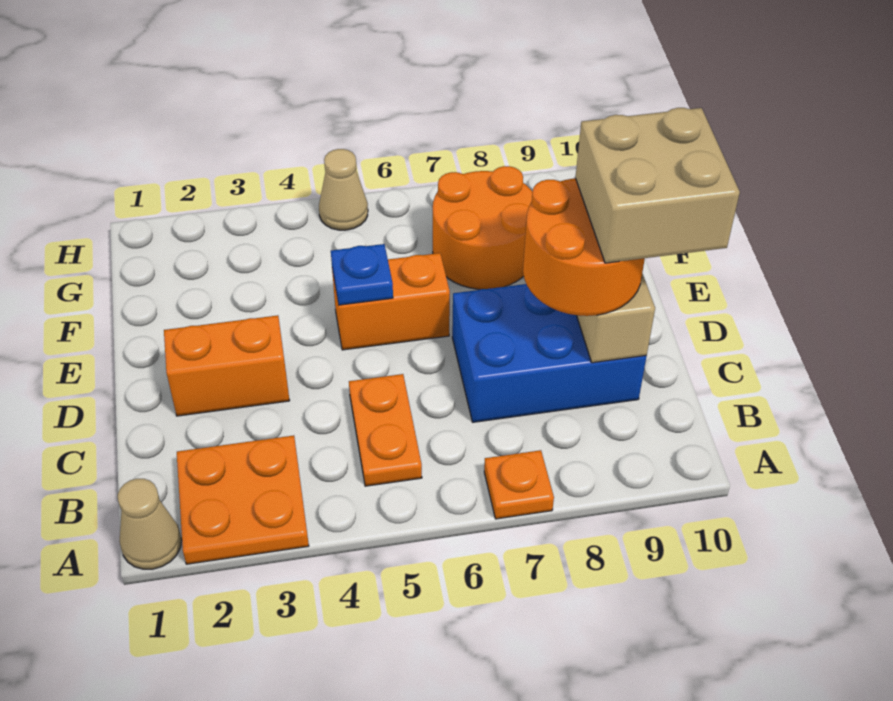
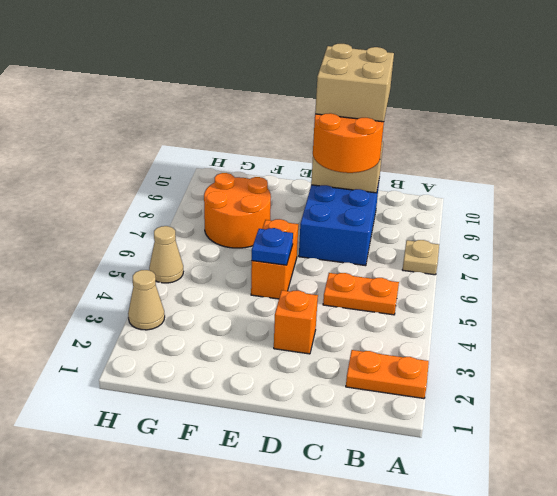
tan 1x1 cone [118,479,182,569] -> tan 1x1 cone moved to [128,270,165,330]
orange 2x2 plate [177,436,309,564] -> orange 1x2 plate [346,350,429,399]
orange 1x1 plate [484,450,554,519] -> tan 1x1 plate [402,240,439,275]
orange 1x2 brick [164,315,290,416] -> orange 1x1 brick [274,290,318,354]

